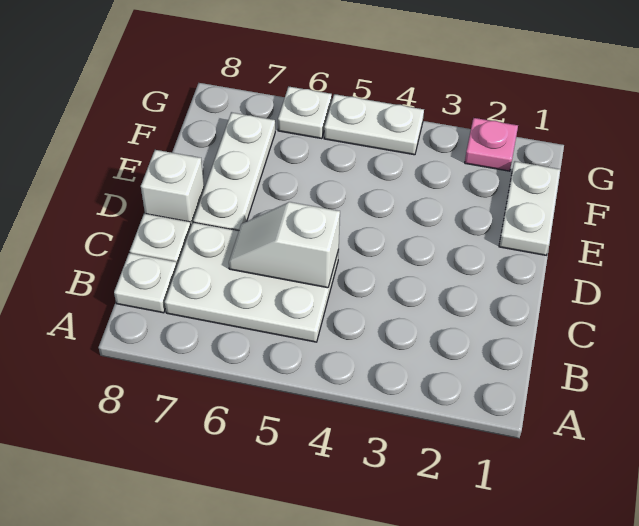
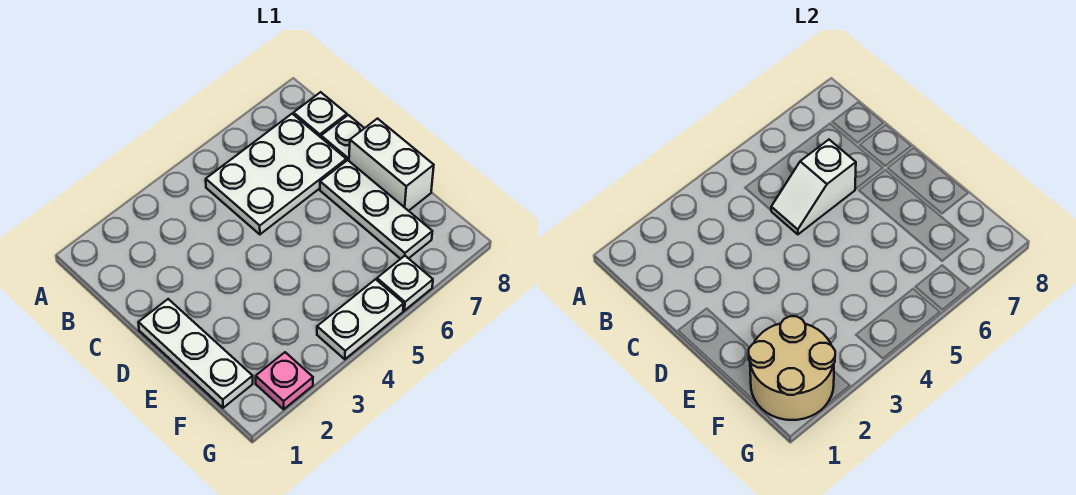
white 1x2 slope [229,202,340,288] -> white 1x2 slope turned to [771,140,856,234]
white 1x1 brick [141,150,204,225] -> white 1x2 brick [349,119,434,211]
white 1x2 plate [499,161,560,255] -> white 1x3 plate [138,299,253,408]
none -> tan 2x2 round brick [749,316,835,420]

